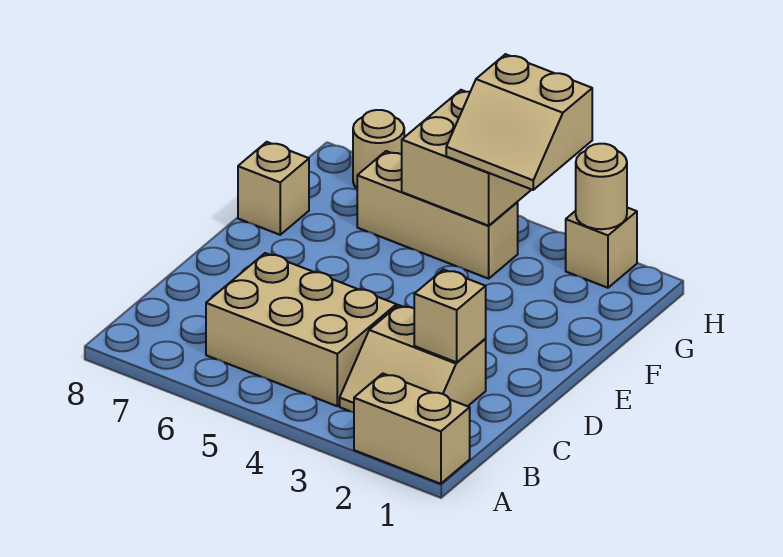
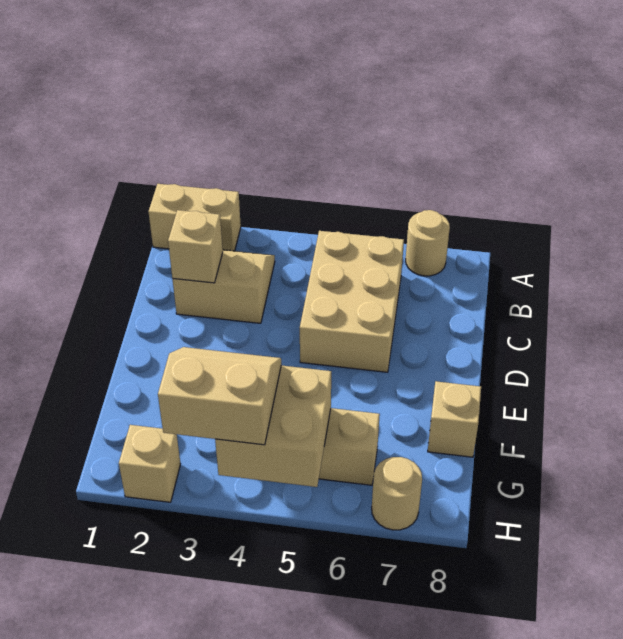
tan 2x3 brick [206,253,397,406] -> tan 2x3 brick turned to [300,231,404,372]
tan 1x1 round brick [576,144,627,229] -> tan 1x1 round brick moved to [406,210,450,276]

